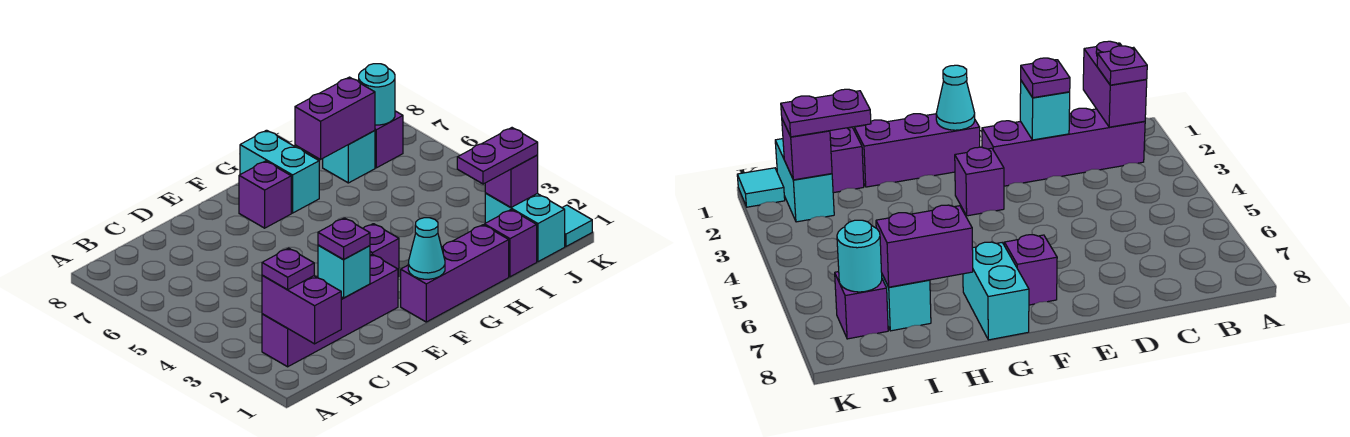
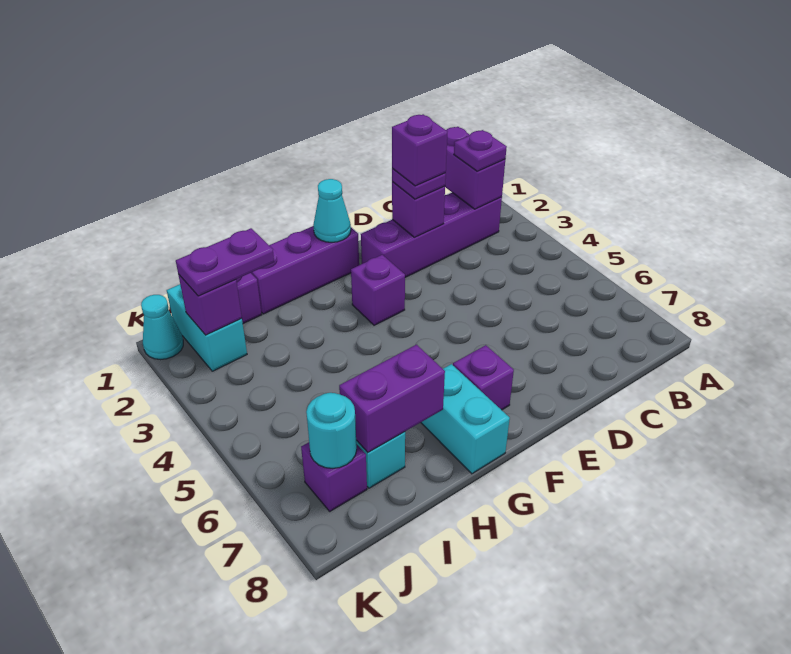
cyan 1x1 brick [318,245,370,298] -> purple 1x1 brick [392,182,445,237]
none -> purple 1x1 brick [392,114,447,186]
cyan 1x1 tile [562,205,592,247] -> cyan 1x1 cone [141,295,183,360]

